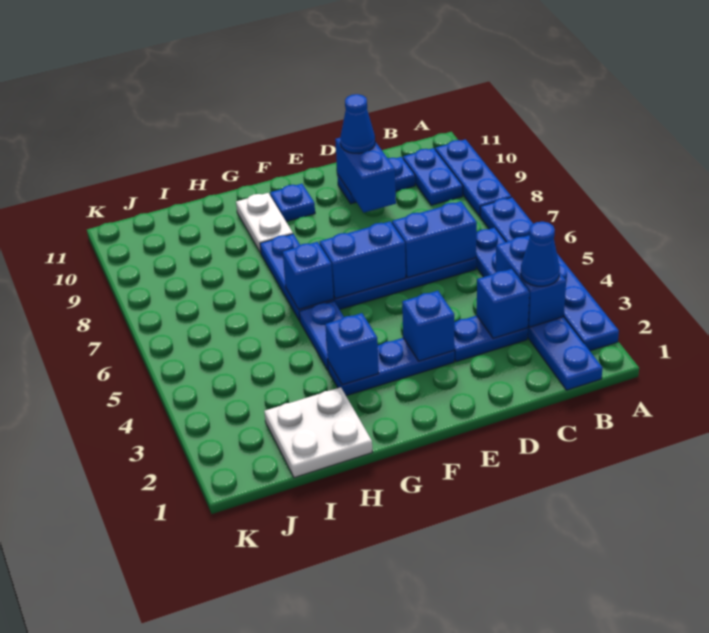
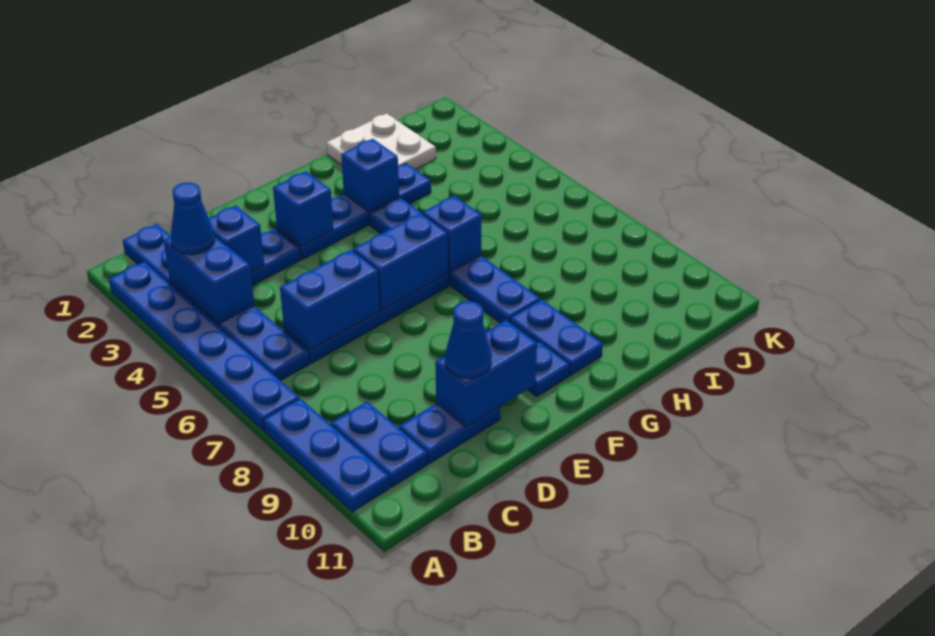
blue 1x2 brick [335,138,396,212] -> blue 1x2 brick turned to [435,320,537,427]
blue 1x3 plate [328,338,454,396] -> blue 1x4 plate [277,163,431,260]
white 1x2 plate [236,193,293,253] -> blue 1x2 plate [510,299,603,376]

